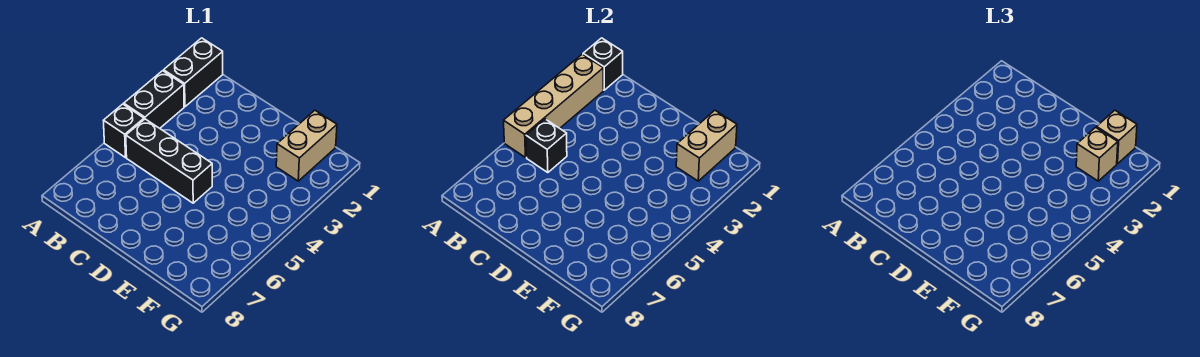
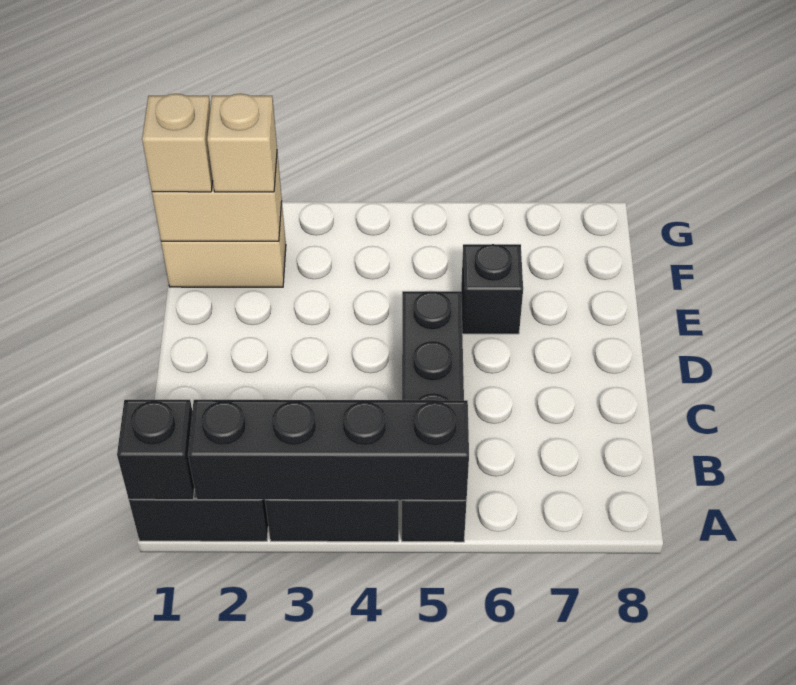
tan 1x4 brick [504,54,603,158] -> black 1x4 brick [188,400,469,500]
black 1x1 brick [526,119,567,173] -> black 1x1 brick moved to [461,244,523,334]

